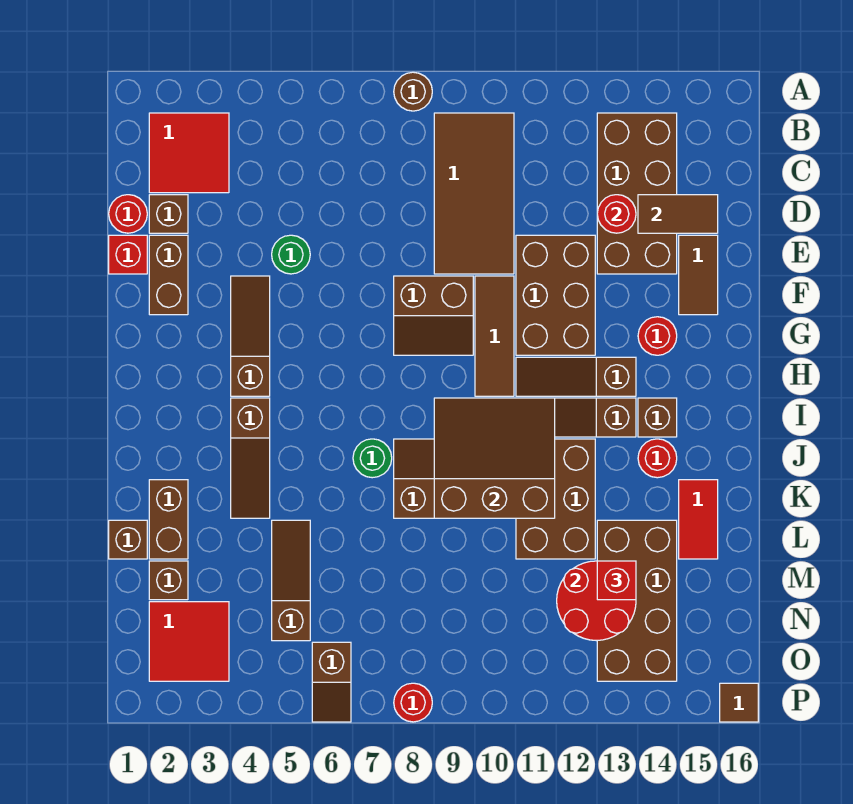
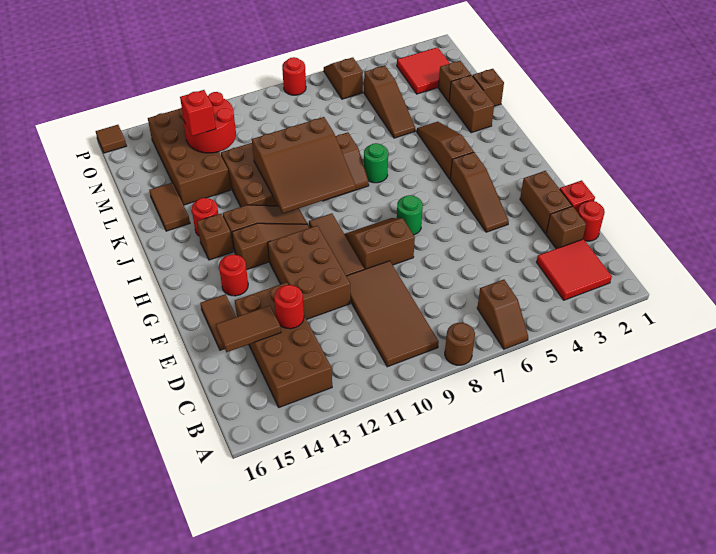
none -> brown 1x2 slope [477,280,528,349]
green 1x1 round brick [272,235,310,274] -> green 1x1 round brick moved to [397,195,423,235]
red 1x2 tile [679,480,718,559] -> brown 1x2 tile [149,183,190,231]

